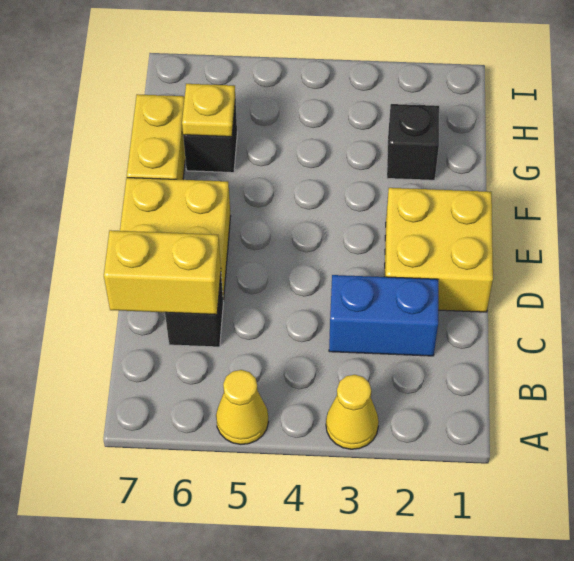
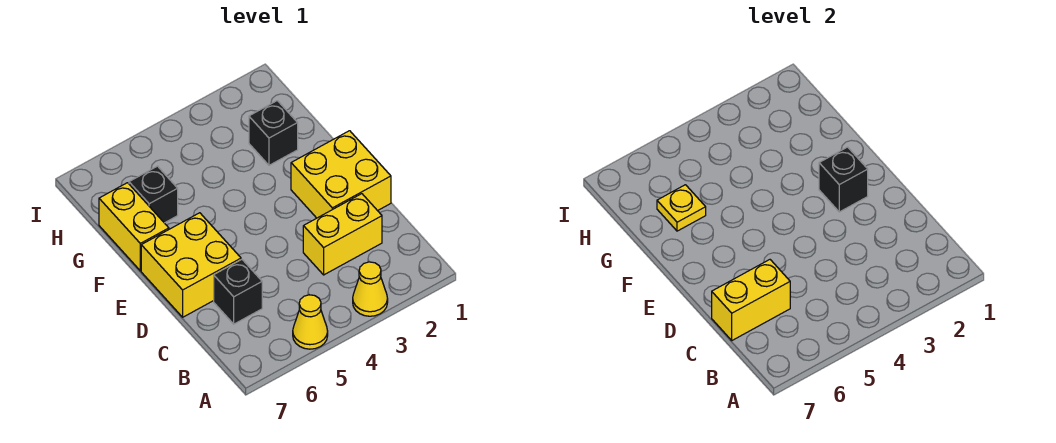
blue 1x2 brick [329,275,438,356] -> yellow 1x2 brick [303,194,382,275]
none -> black 1x1 brick [819,147,868,212]

